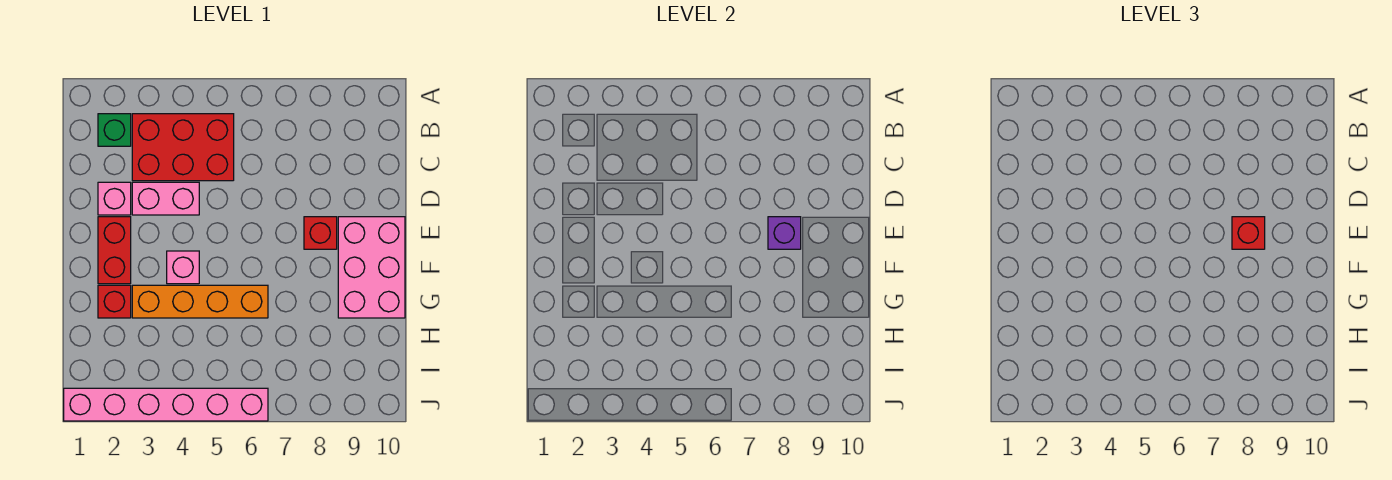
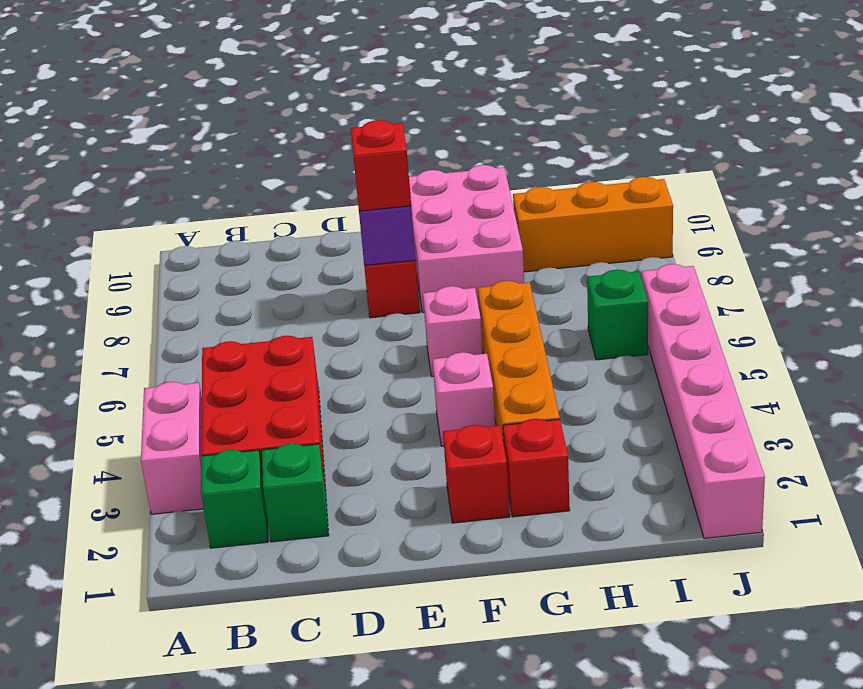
none -> green 1x1 brick [262,444,329,542]
pink 1x1 brick [98,182,131,215] -> pink 1x1 brick moved to [423,286,483,376]
pink 1x2 brick [132,182,199,215] -> pink 1x2 brick moved to [141,382,204,514]
red 1x2 brick [98,217,131,284] -> red 1x1 brick [443,425,510,523]
pink 2x3 brick [338,217,405,318] -> pink 2x3 brick turned to [409,165,524,312]
none -> orange 1x3 brick [513,177,673,272]
none -> green 1x1 brick [587,270,648,360]

